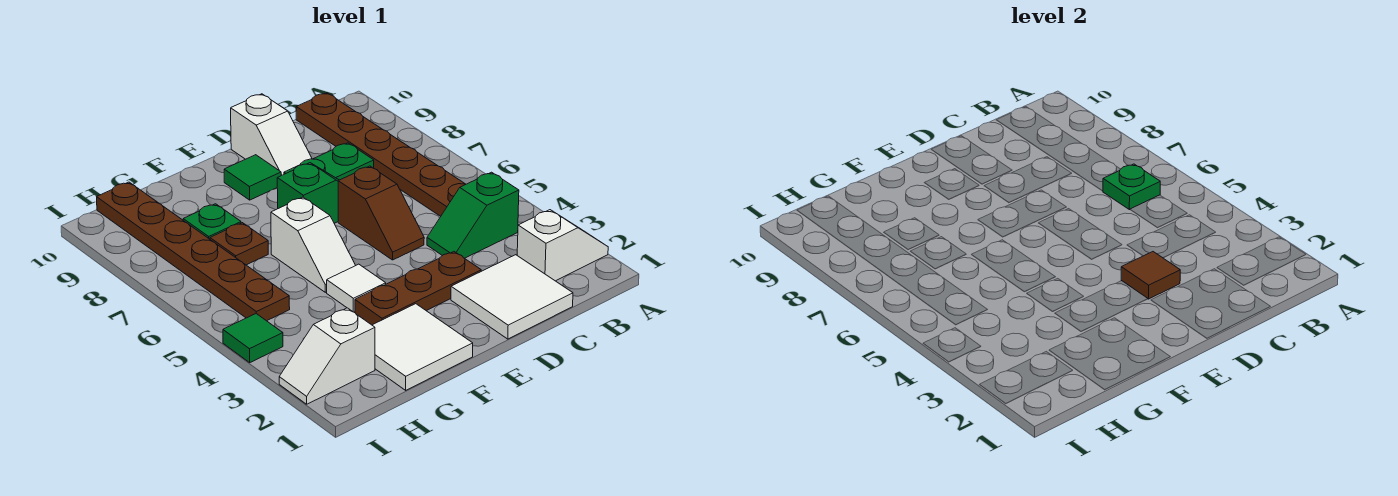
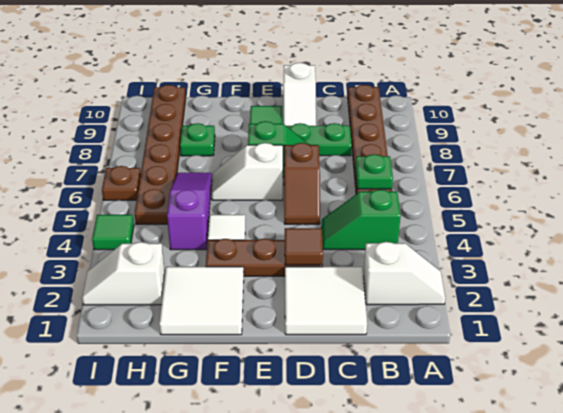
white 1x2 slope [271,197,356,292] -> white 1x2 slope turned to [212,143,283,200]
none -> purple 1x3 slope [167,173,212,250]
brown 1x1 plate [210,223,268,265] -> brown 1x1 plate moved to [102,166,141,200]

